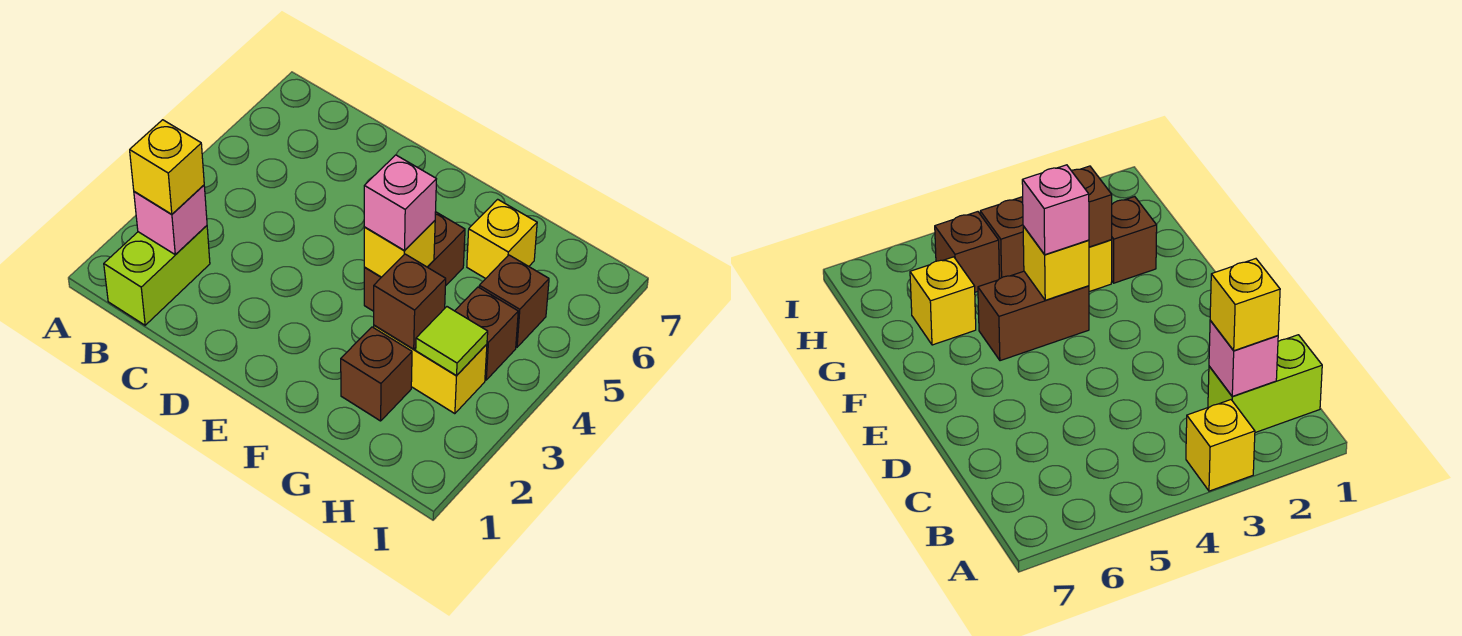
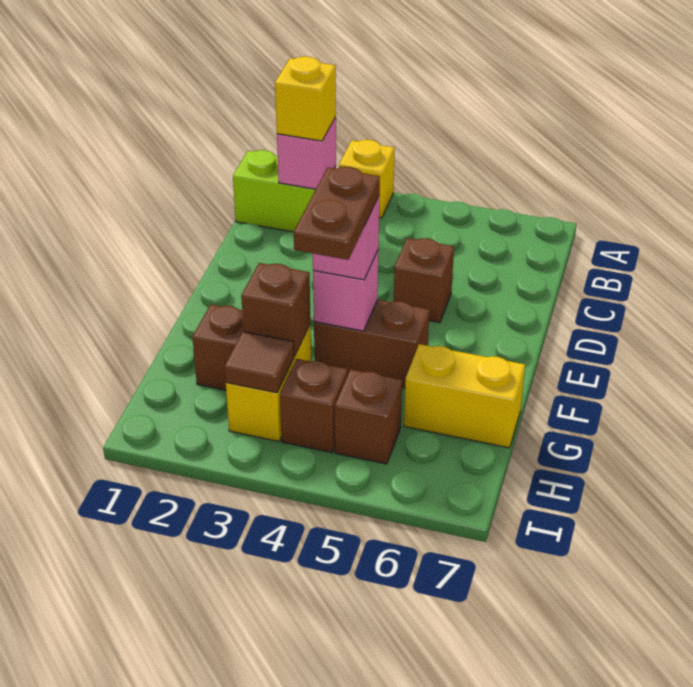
none -> brown 1x1 brick [394,238,454,323]
yellow 1x1 brick [364,221,435,277] -> pink 1x1 brick [313,249,379,331]
none -> brown 1x2 plate [294,167,380,260]
yellow 1x1 brick [467,199,537,279] -> yellow 1x2 brick [404,344,525,448]
lime 1x1 tile [416,307,488,376] -> brown 1x1 tile [224,332,294,393]

